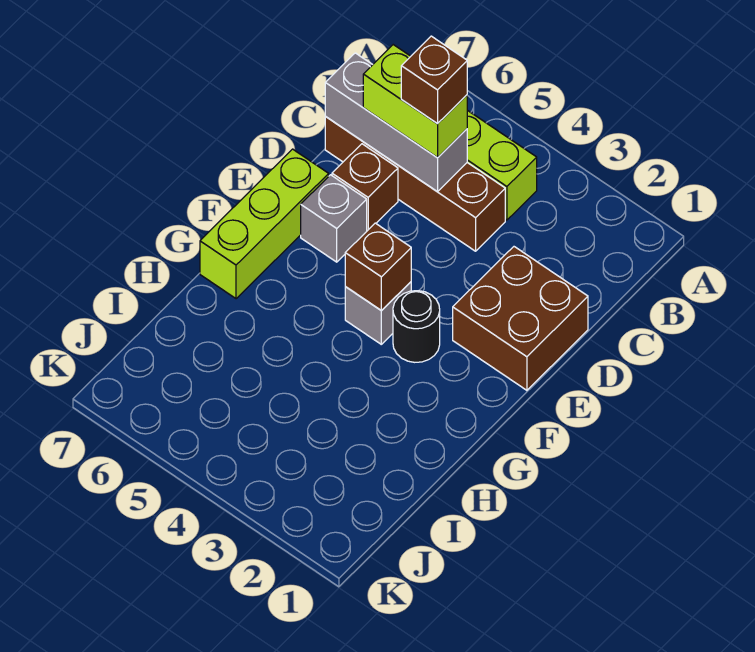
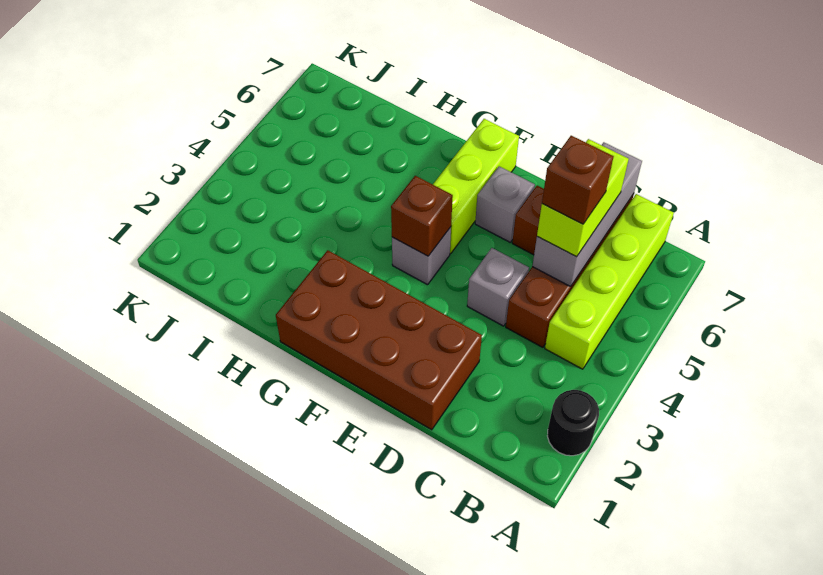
brown 2x2 brick [453,247,588,390] -> brown 2x4 brick [276,250,482,430]
none -> grey 1x1 brick [467,248,529,326]
lime 1x3 brick [200,149,329,299] -> lime 1x3 brick turned to [433,119,519,253]
black 1x1 round brick [393,291,440,362] -> black 1x1 round brick moved to [547,390,599,456]

